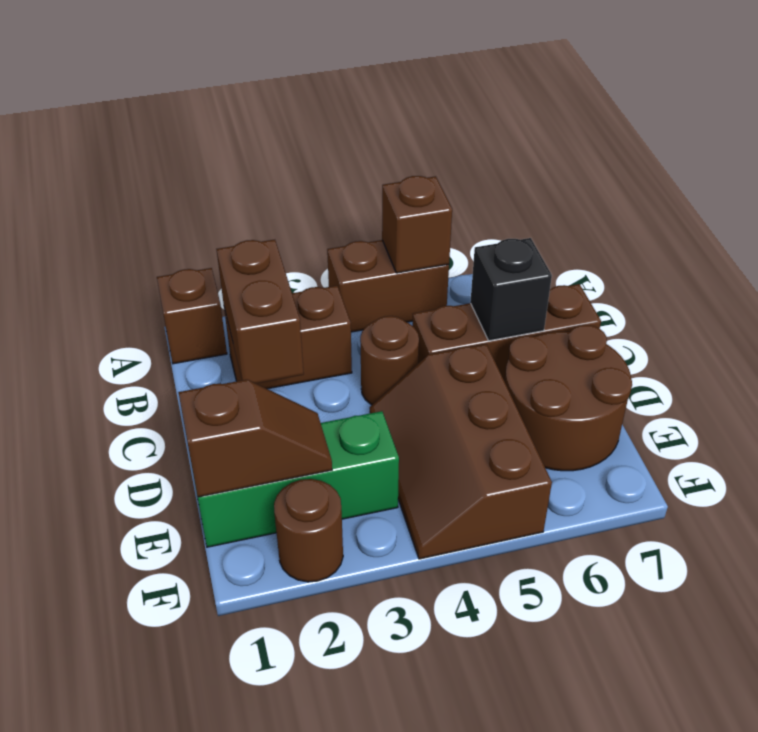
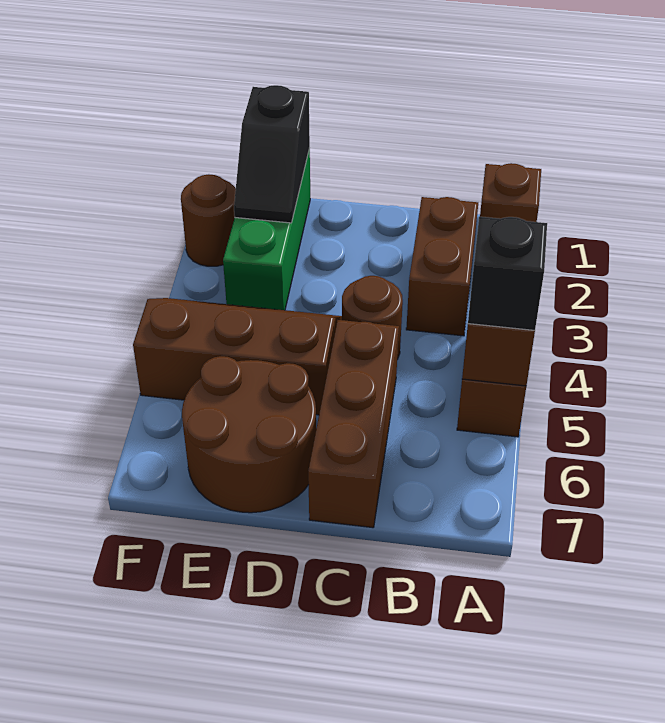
brown 1x2 brick [216,240,304,383] -> none
black 1x1 brick [470,238,552,341] -> black 1x1 brick moved to [468,217,547,330]
brown 1x2 slope [178,380,332,497] -> black 1x2 slope [234,85,310,223]

